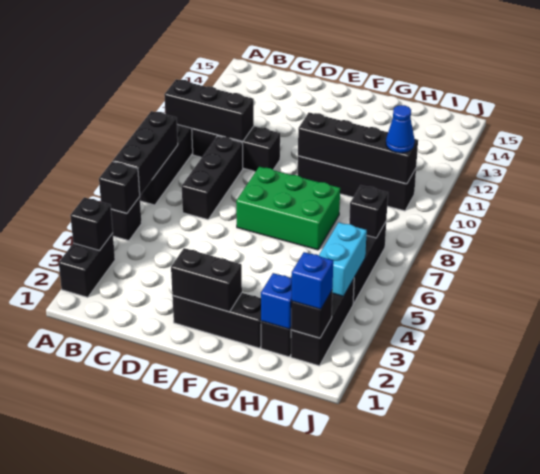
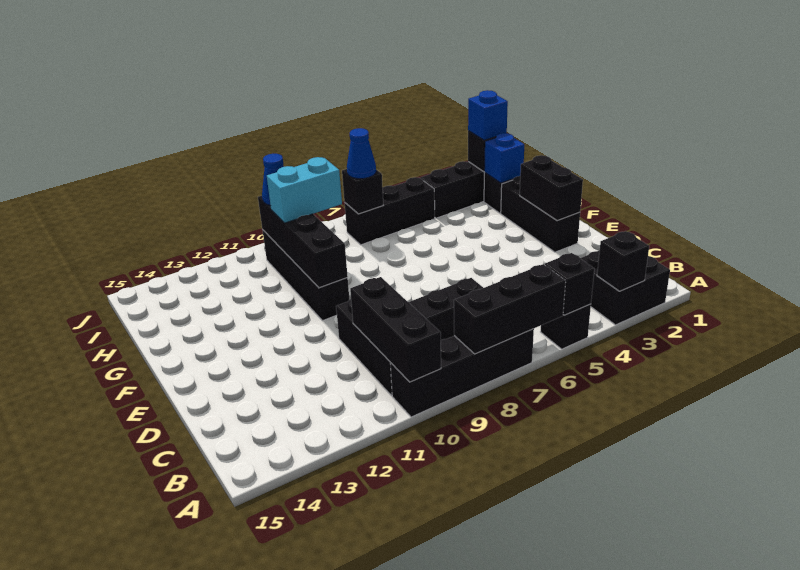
black 1x2 brick [59,233,115,297] -> black 2x2 brick [581,250,670,325]
green 2x3 brick [236,167,340,250] -> none
cyan 1x2 brick [319,222,367,296] -> cyan 1x2 brick moved to [267,157,342,223]
none -> blue 1x1 cone [347,128,376,179]

